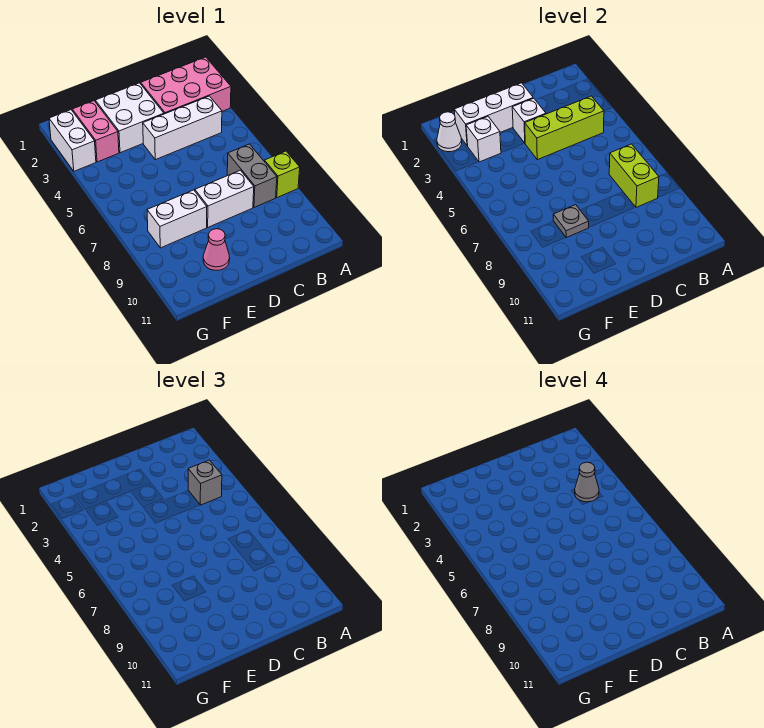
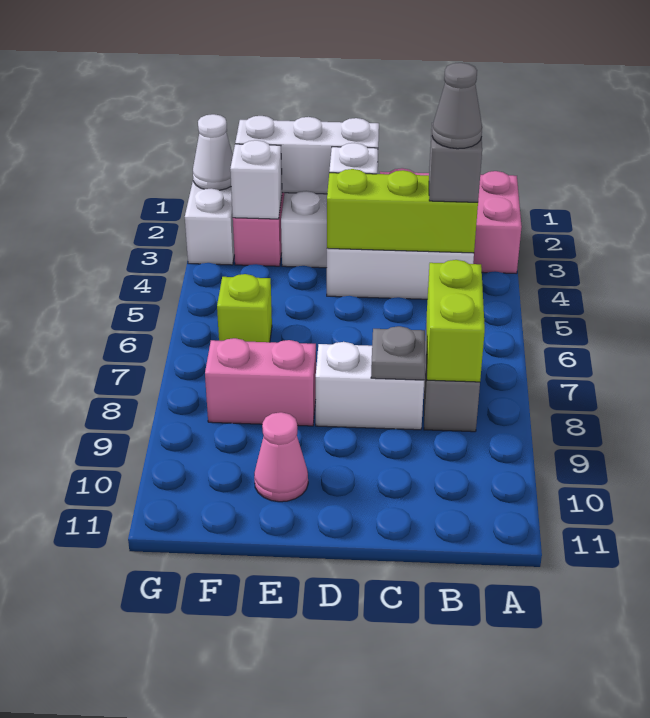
lime 1x1 brick [264,151,300,198] -> lime 1x1 brick moved to [217,274,272,342]
white 1x2 brick [147,190,207,248] -> pink 1x2 brick [205,338,316,426]
grey 1x1 plate [553,205,589,238] -> grey 1x1 plate moved to [371,326,425,380]

